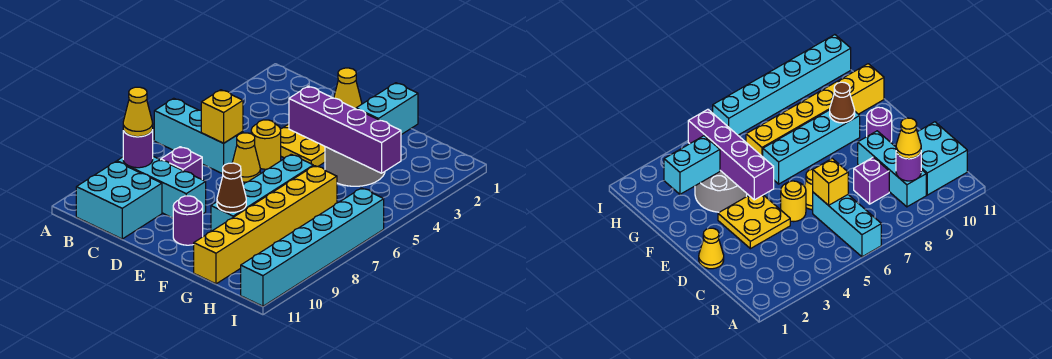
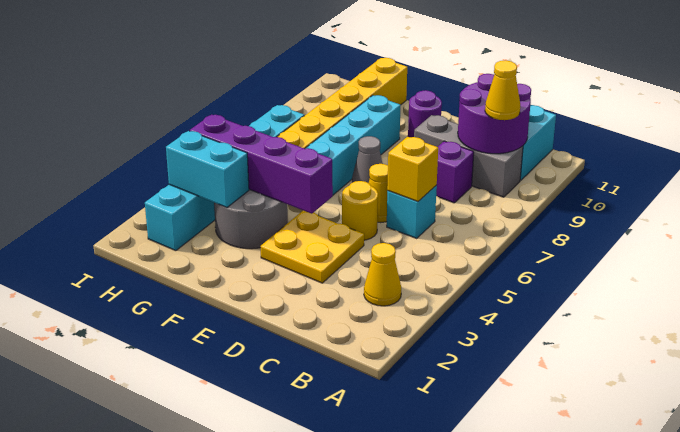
cyan 1x3 brick [154,98,243,174] -> cyan 1x1 brick [387,185,437,238]
cyan 1x3 brick [117,157,206,218] -> grey 1x3 brick [414,115,523,197]
purple 1x1 round brick [123,130,153,168] -> purple 2x2 round brick [458,74,531,154]
yellow 1x1 cone [334,68,362,109] -> yellow 1x1 cone moved to [364,243,401,306]
none -> grey 1x1 cone [352,136,383,183]
brown 1x1 cone [217,163,246,212] -> none
cyan 1x2 brick [356,83,418,135] -> cyan 1x2 brick turned to [166,131,249,208]
cyan 1x6 brick [241,188,384,306] -> cyan 1x6 brick moved to [145,105,304,251]

